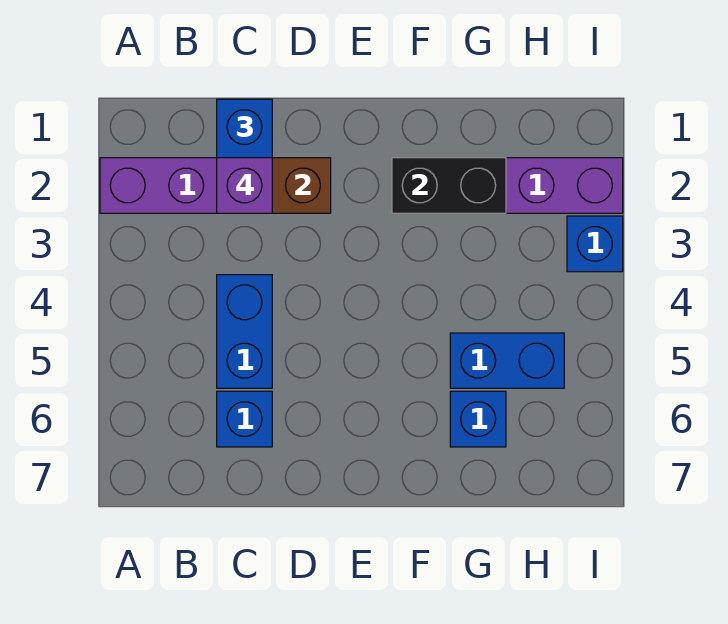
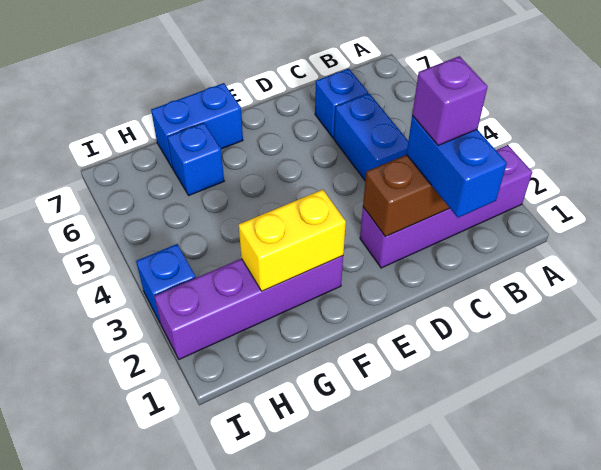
black 1x2 brick [392,158,506,213] -> yellow 1x2 brick [239,190,346,291]
blue 1x2 brick [450,333,564,388] -> blue 1x2 brick moved to [151,83,243,168]

